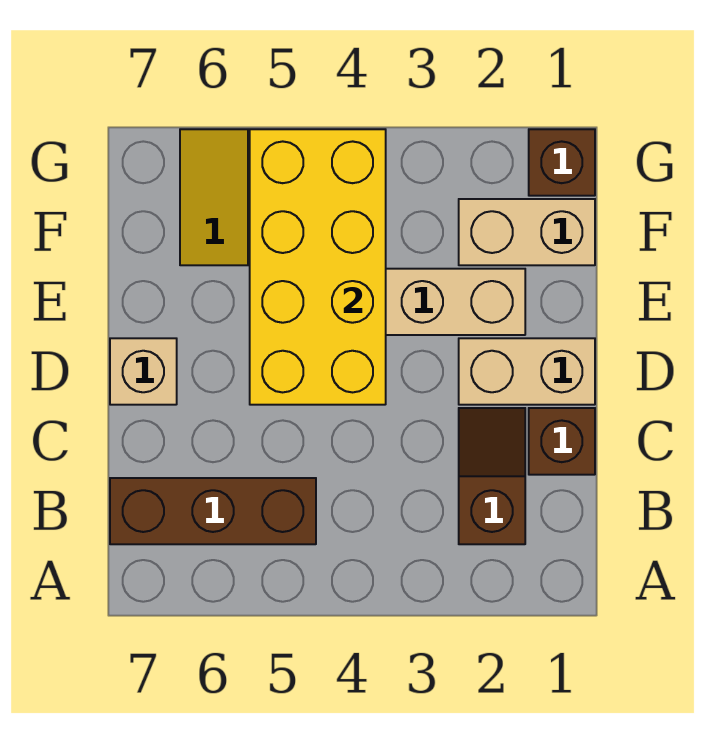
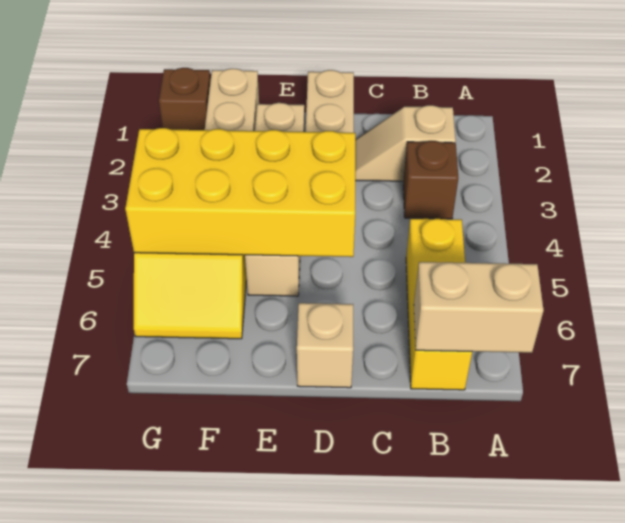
none -> tan 1x2 brick [414,262,544,353]
brown 1x2 slope [459,408,525,544] -> tan 1x2 slope [355,105,456,181]
brown 1x3 brick [110,478,316,544] -> yellow 1x3 brick [406,218,472,390]
brown 1x1 brick [529,408,595,475] -> brown 1x1 brick moved to [403,141,458,219]

